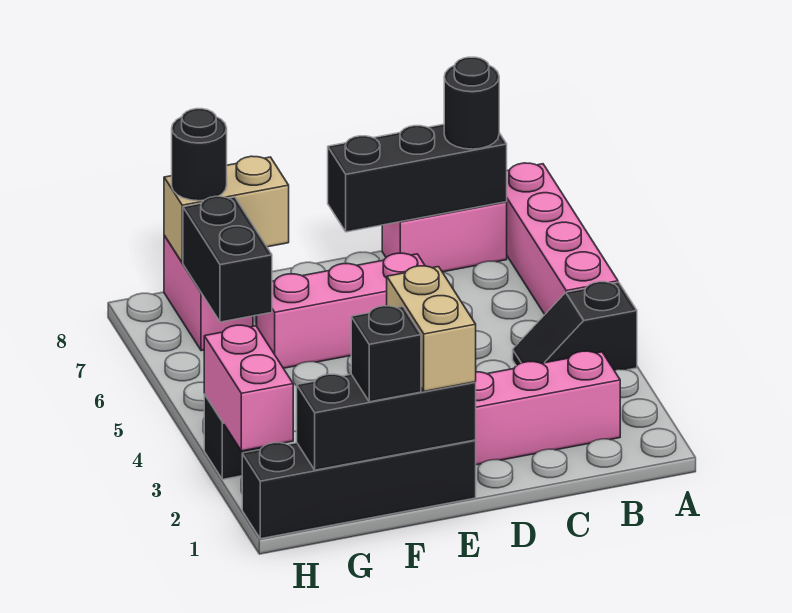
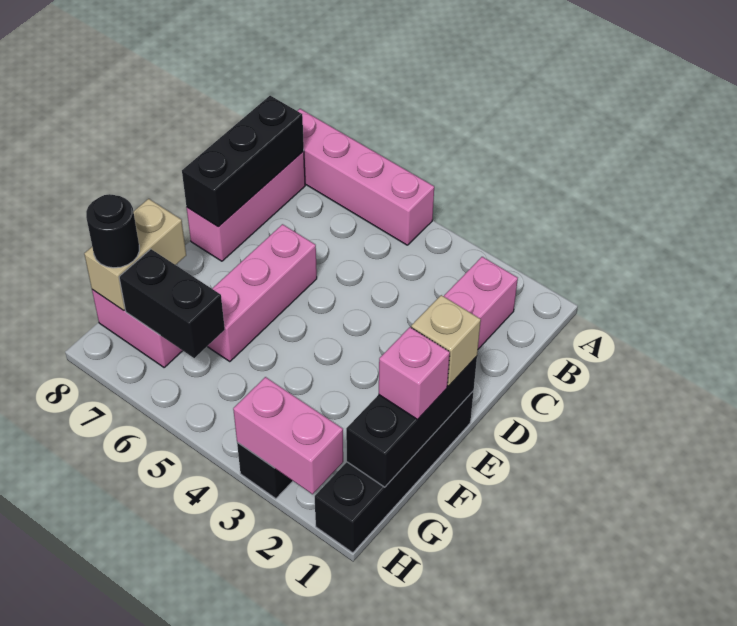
black 1x2 slope [513,282,637,370] -> none
pink 1x2 brick [382,202,507,272] -> pink 1x3 brick [187,151,305,261]
black 1x1 round brick [444,57,499,149] -> none
tan 1x2 brick [387,266,476,392] -> tan 1x1 brick [411,295,481,386]
black 1x1 brick [351,306,421,402] -> pink 1x1 brick [379,327,450,419]

